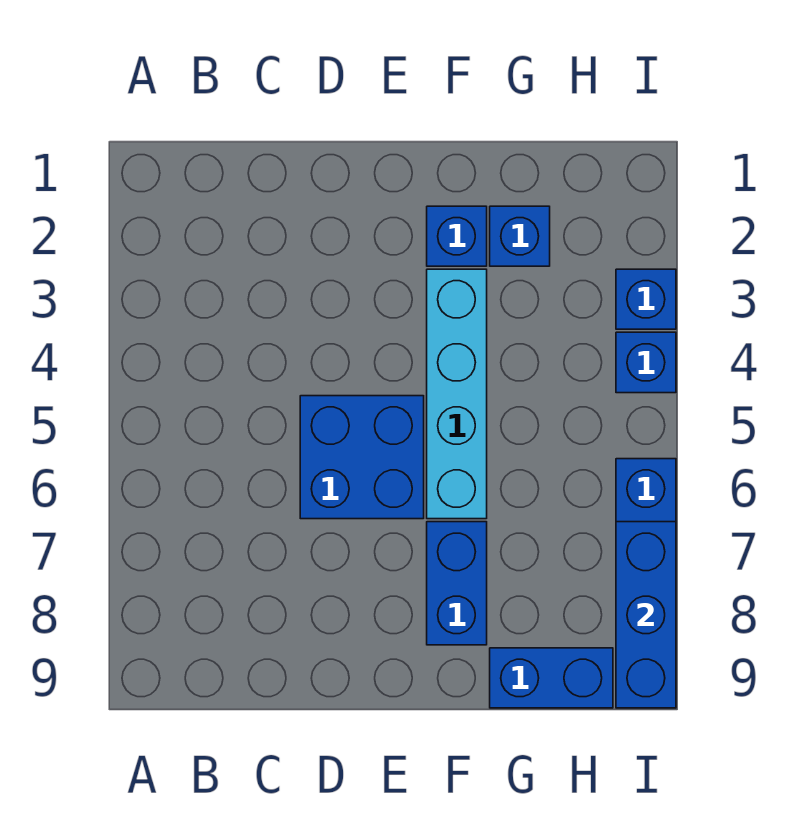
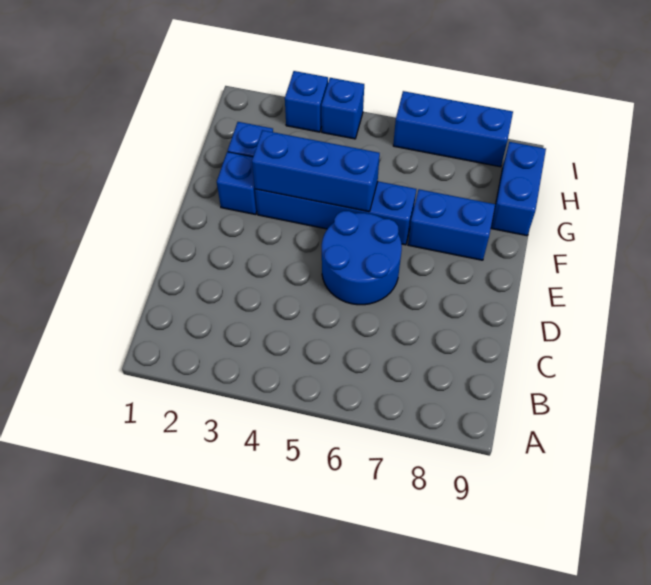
blue 2x2 brick [300,396,424,519] -> blue 2x2 round brick [322,211,402,305]
cyan 1x4 brick [427,269,487,519] -> blue 1x4 brick [255,181,416,245]
blue 1x3 brick [616,522,676,708] -> blue 1x3 brick moved to [252,130,380,212]

